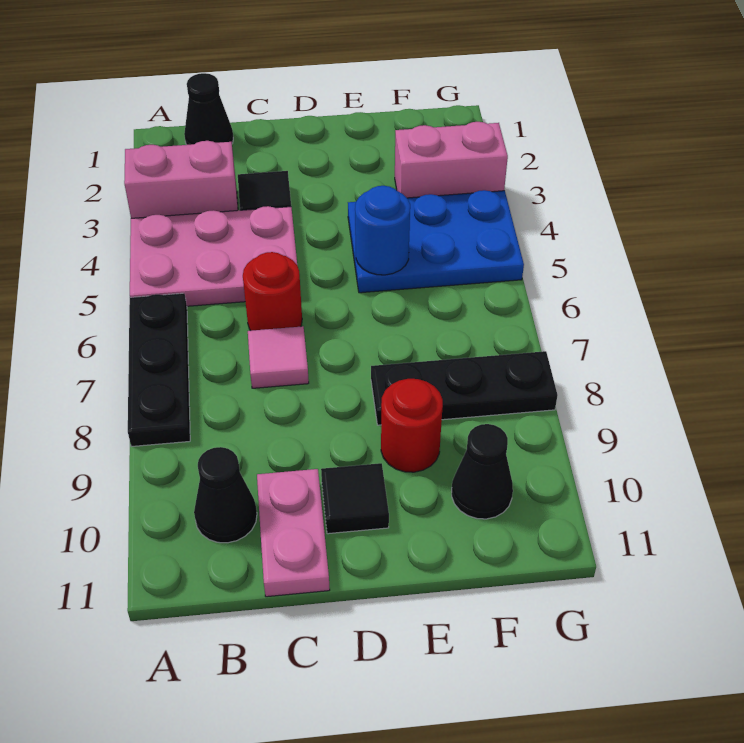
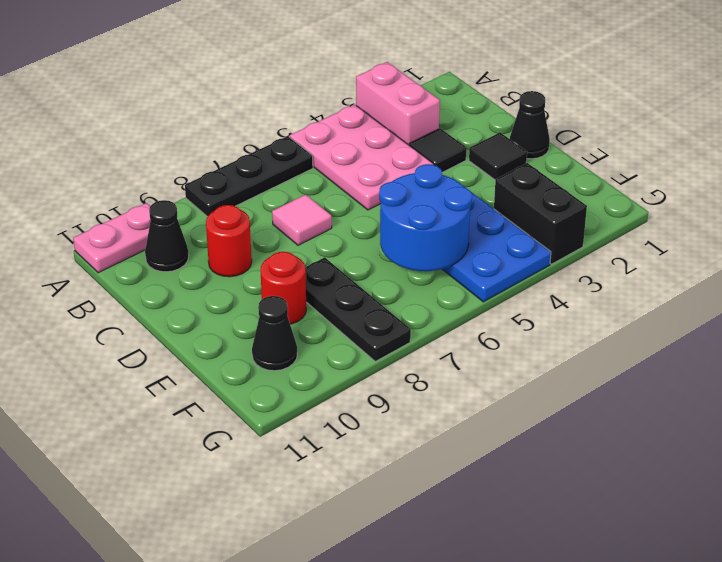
black 1x1 cone [184,73,233,145] -> black 1x1 cone moved to [510,91,550,159]
red 1x1 round brick [243,252,302,331] -> red 1x1 round brick moved to [206,205,252,277]
pink 1x2 plate [257,469,330,597] -> pink 1x2 plate moved to [73,203,151,273]
black 1x1 tile [321,463,389,534] -> black 1x1 tile moved to [469,133,527,180]
blue 1x1 round brick [355,186,410,275] -> blue 2x2 round brick [379,164,472,271]
pink 1x2 brick [395,122,508,198] -> black 1x2 brick [494,163,587,264]

